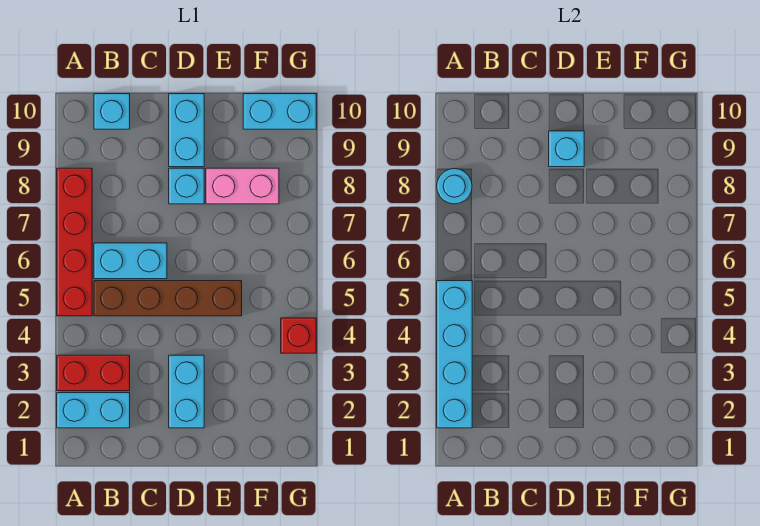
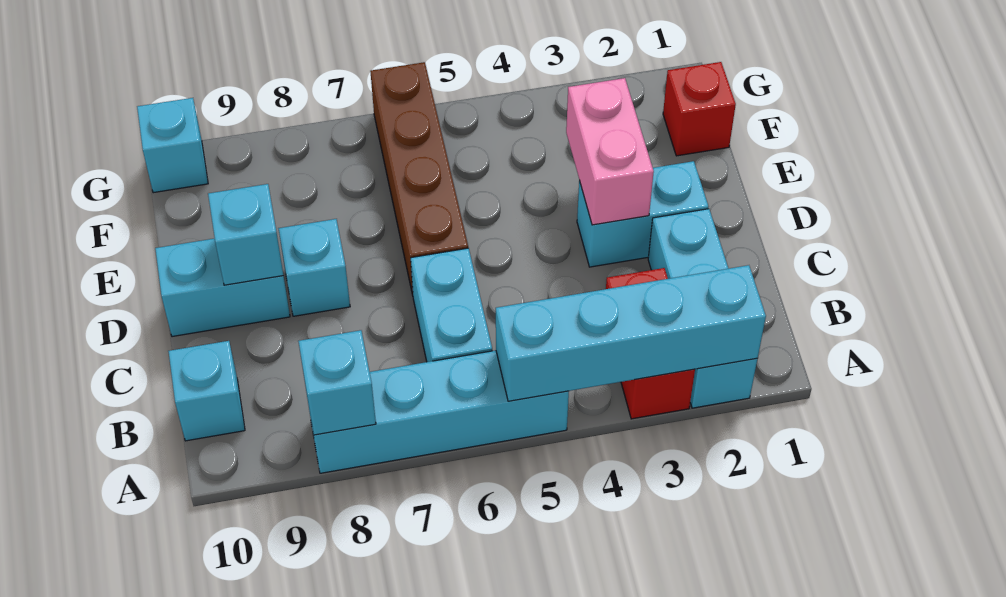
cyan 1x2 brick [57,393,130,428] -> cyan 1x3 brick [648,209,757,408]
red 1x4 brick [57,168,92,316] -> cyan 1x4 brick [307,350,569,473]
cyan 1x1 round brick [437,168,472,204] -> cyan 1x1 brick [298,330,376,435]
brown 1x4 brick [94,281,242,316] -> brown 1x4 brick moved to [370,62,468,295]
pink 1x2 brick [206,168,279,204] -> pink 1x2 brick moved to [566,78,654,225]
cyan 1x2 brick [243,94,316,129] -> cyan 1x1 brick [137,98,208,193]
red 1x1 brick [281,318,316,353] -> red 1x1 brick moved to [663,62,736,156]

